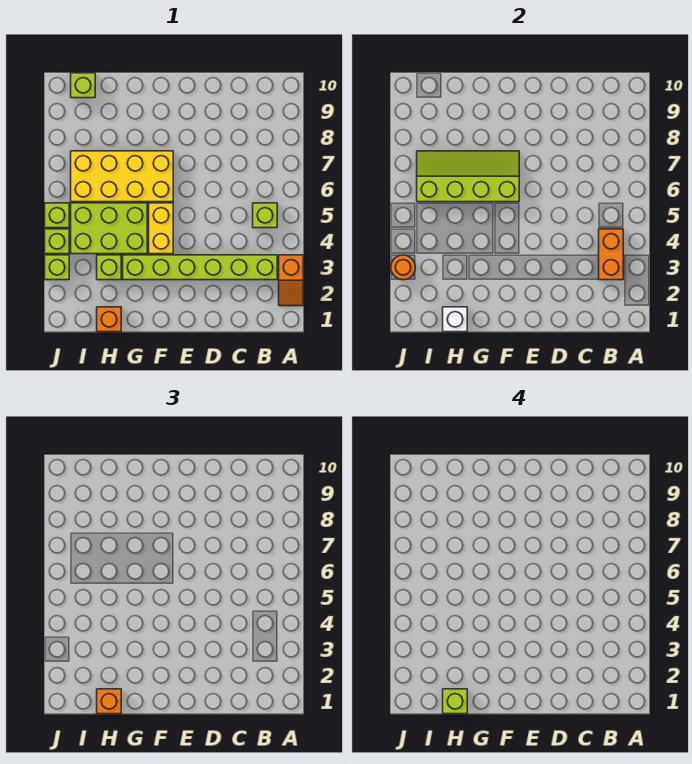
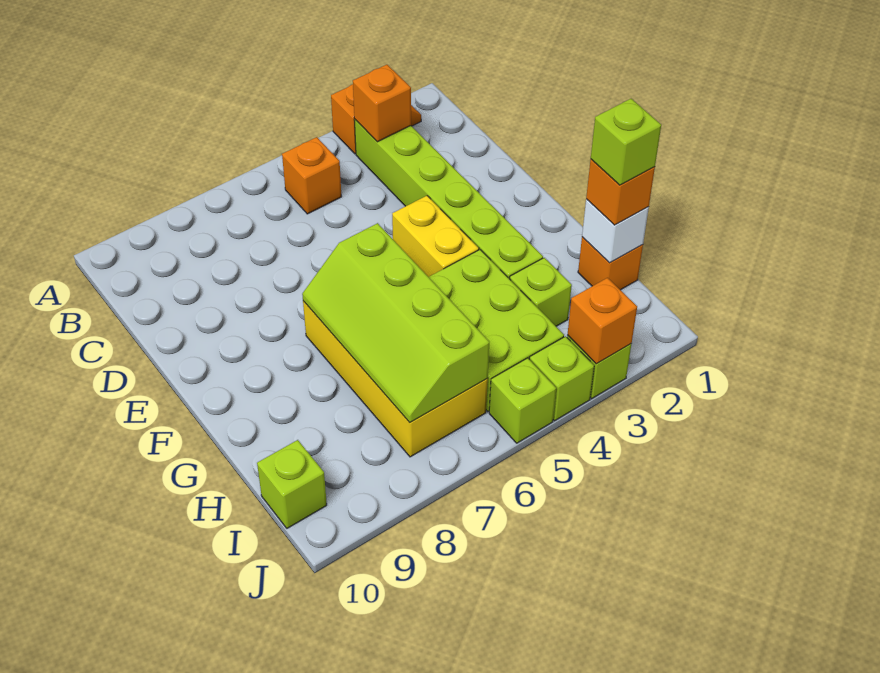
orange 1x2 brick [599,229,623,280] -> orange 1x1 brick [353,65,411,142]
lime 1x1 brick [253,203,277,228] -> orange 1x1 brick [282,137,342,214]
yellow 1x2 brick [149,203,173,254] -> yellow 1x2 brick turned to [392,196,479,277]
orange 1x1 round brick [391,255,415,280] -> orange 1x1 brick [567,278,637,364]

